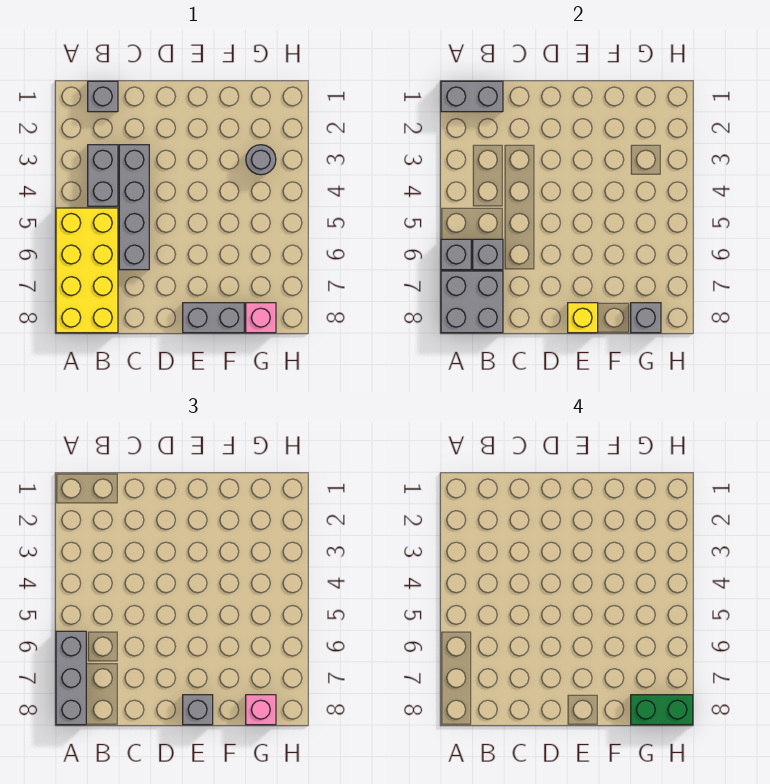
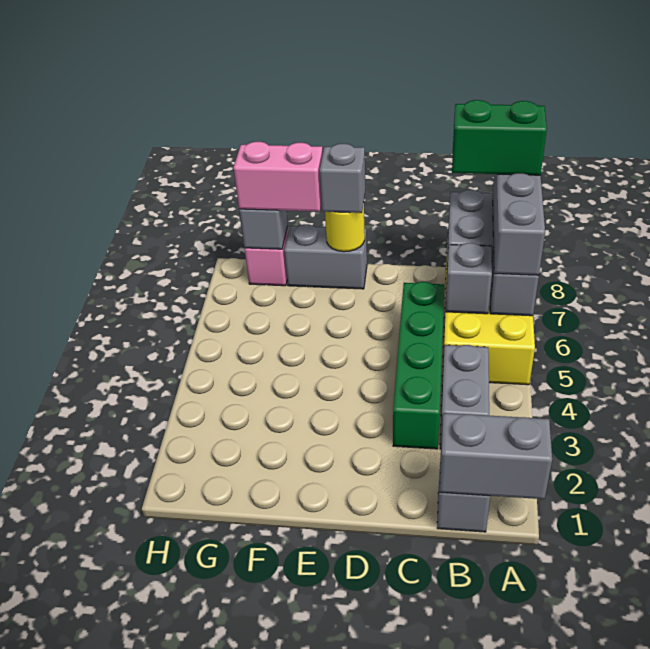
grey 1x4 brick [119,145,149,270] -> green 1x4 brick [393,282,444,449]
yellow 1x1 brick [568,303,598,333] -> yellow 1x1 round brick [325,203,365,252]
grey 1x1 round brick [246,145,276,175] -> none
pink 1x1 brick [246,695,276,725] -> pink 1x2 brick [233,142,323,212]
green 1x2 brick [631,695,693,725] -> green 1x2 brick moved to [452,100,547,175]

